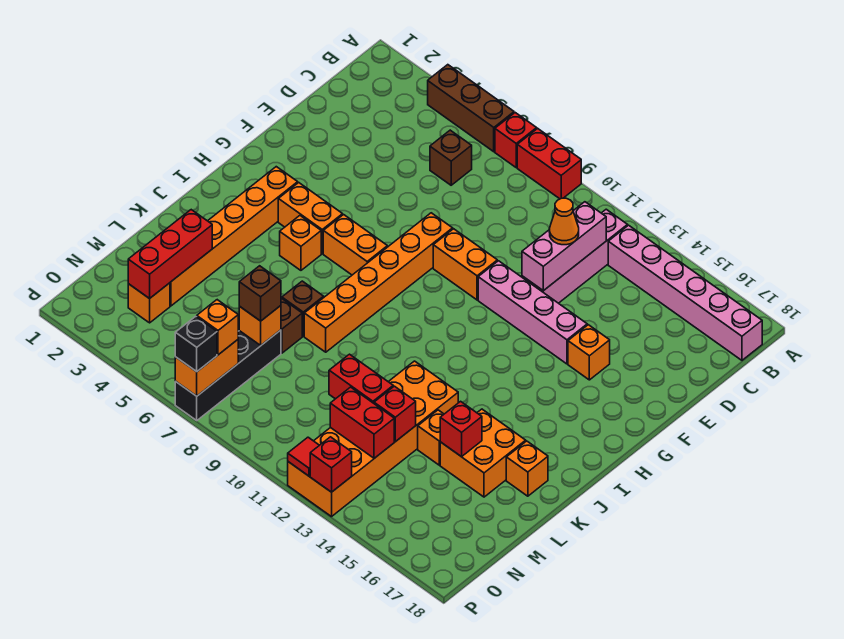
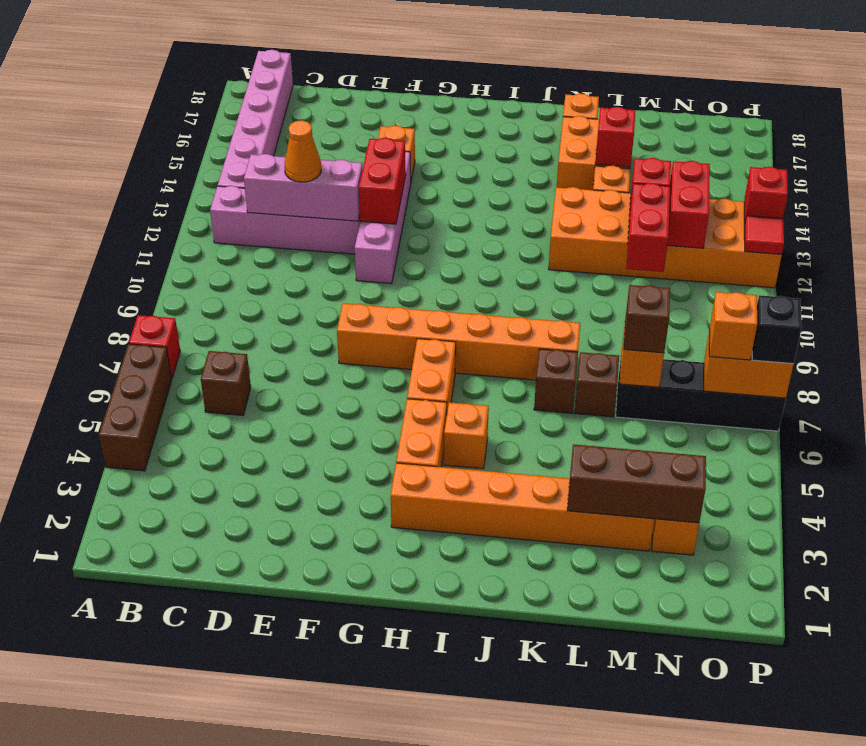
red 1x2 brick [517,128,581,199] -> red 1x2 brick moved to [359,138,406,224]
orange 1x2 brick [433,229,497,300] -> none
red 1x3 brick [128,210,212,299] -> brown 1x3 brick [567,444,706,523]

